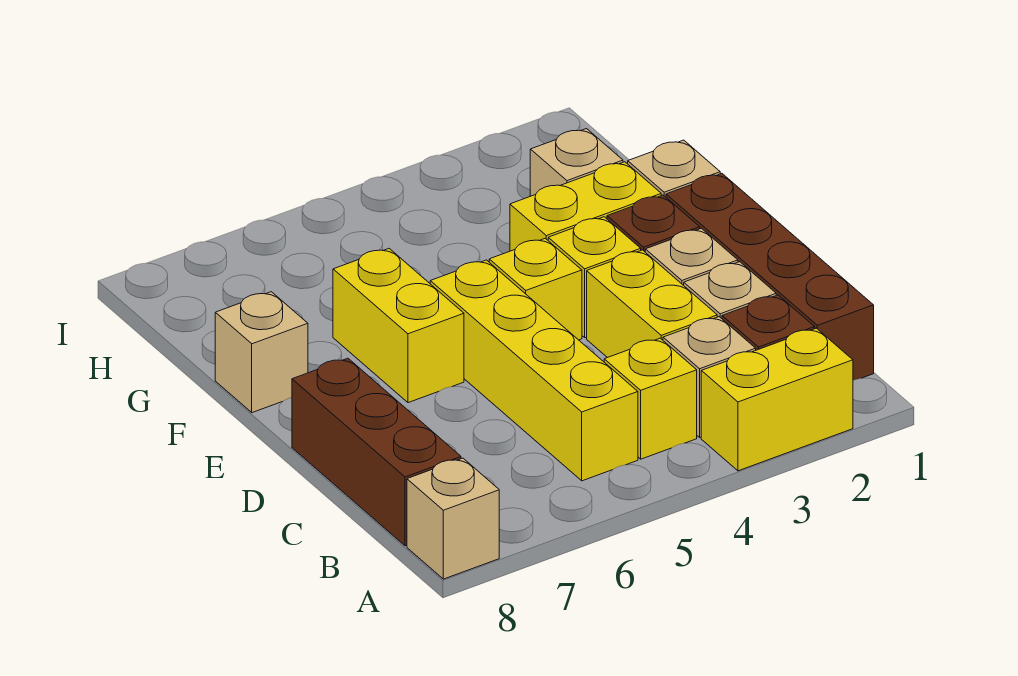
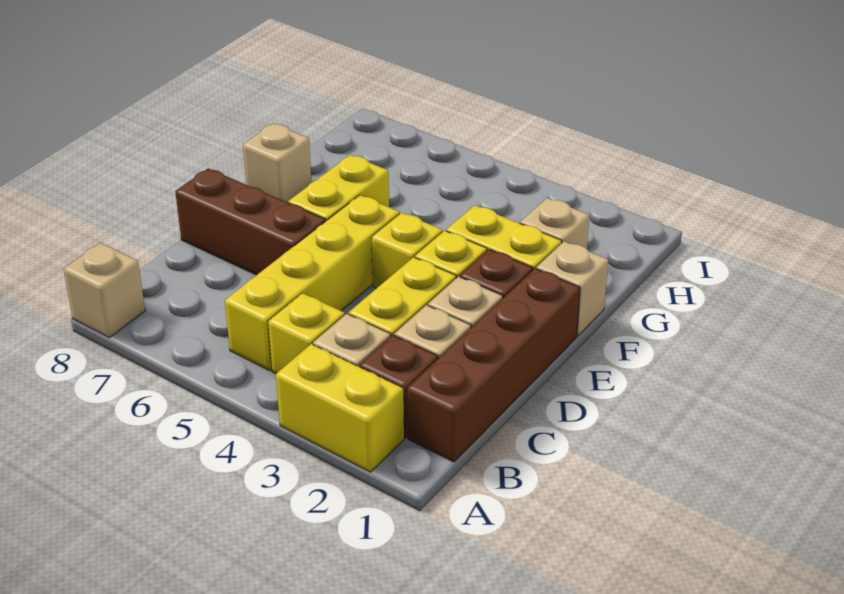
brown 1x3 brick [292,358,461,546] -> brown 1x3 brick turned to [175,168,326,275]

